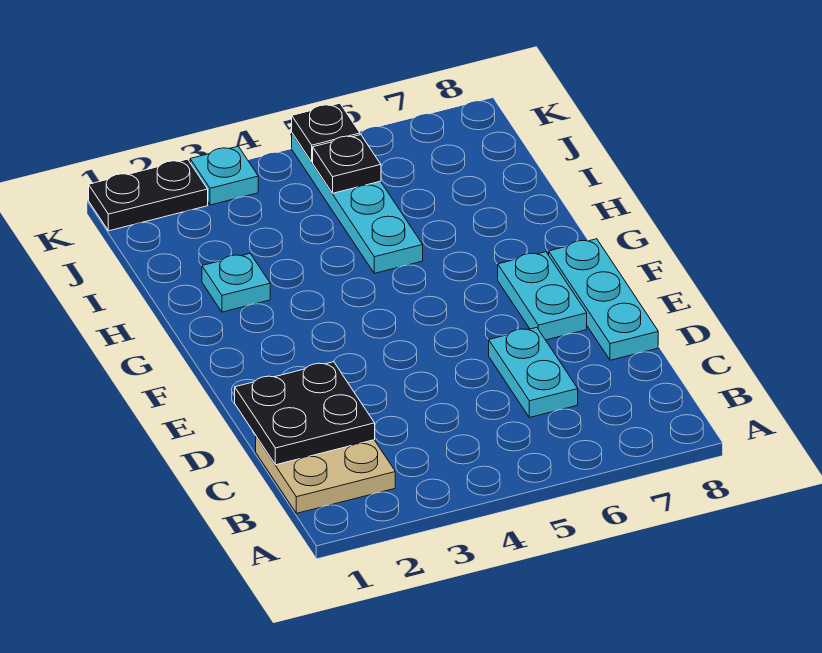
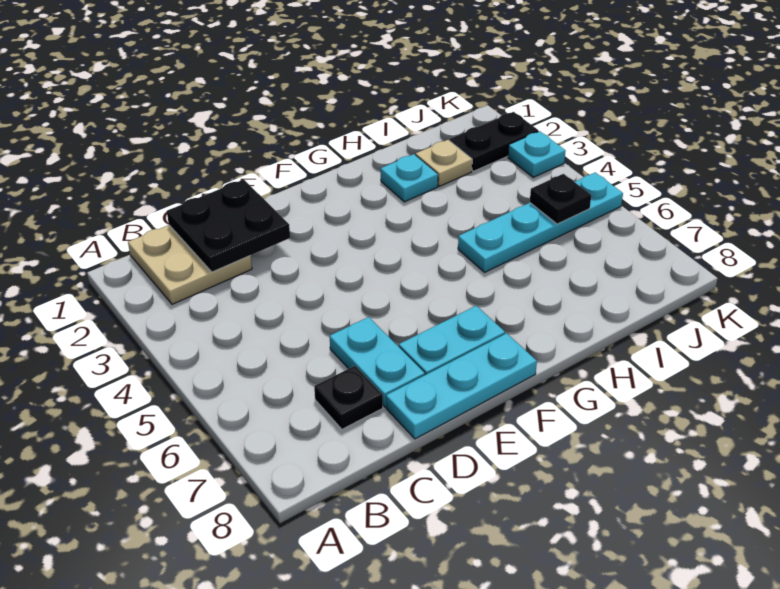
cyan 1x2 plate [489,327,578,418] -> cyan 1x2 plate turned to [330,317,425,407]
none -> tan 1x1 plate [416,140,472,186]
black 1x2 plate [89,159,208,231] -> black 1x2 plate turned to [450,112,538,171]
black 1x1 plate [292,103,360,162] -> black 1x1 plate moved to [314,366,383,429]

